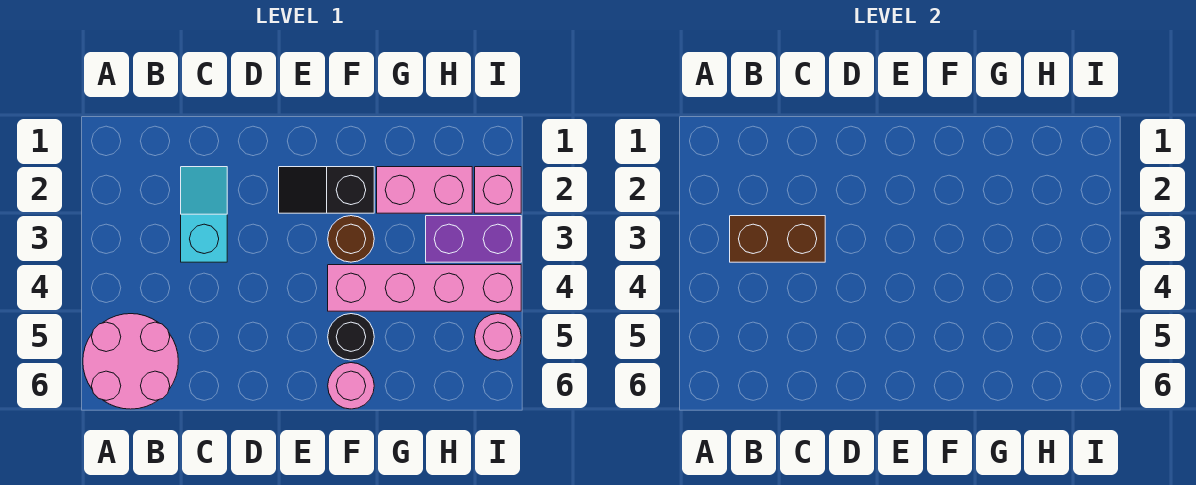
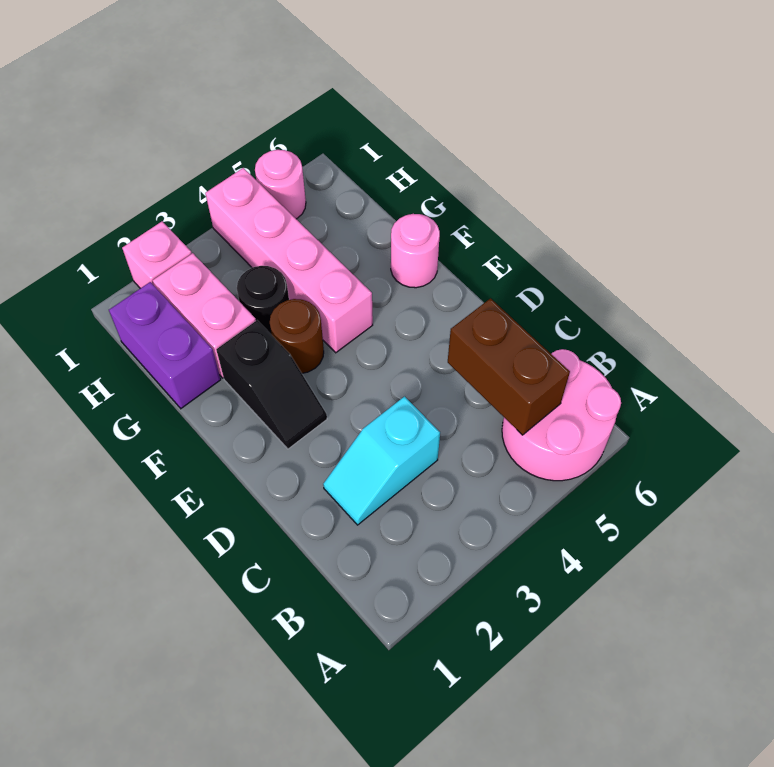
brown 1x2 brick [730,216,825,262] -> brown 1x2 brick moved to [448,298,570,435]
black 1x1 round brick [328,314,374,360] -> black 1x1 round brick moved to [237,266,289,335]
purple 1x2 brick [426,216,521,262] -> purple 1x2 brick moved to [109,282,221,408]

